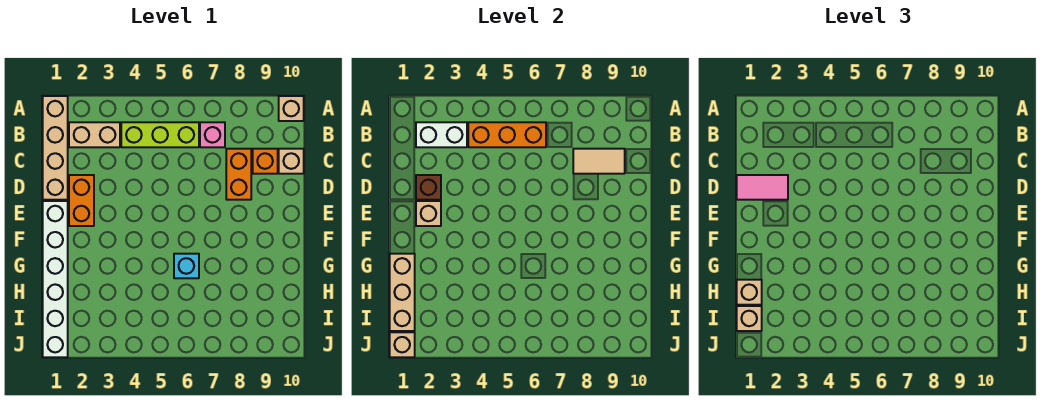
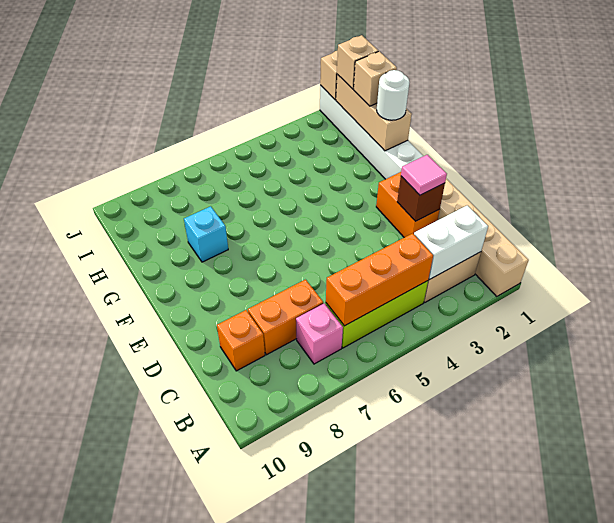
tan 1x1 brick [279,96,304,121] -> none
orange 1x2 brick [226,149,251,200] -> orange 1x2 brick turned to [248,280,323,355]
tan 1x2 tile [573,149,625,174] -> none
tan 1x1 brick [279,149,304,174] -> none
pink 1x2 tile [737,175,788,200] -> pink 1x1 tile [401,155,447,195]
tan 1x1 brick [416,201,441,226] -> none
none -> white 1x1 round brick [377,70,410,120]
cyan 1x1 brick [174,254,199,278] -> cyan 1x1 brick moved to [184,206,228,262]

